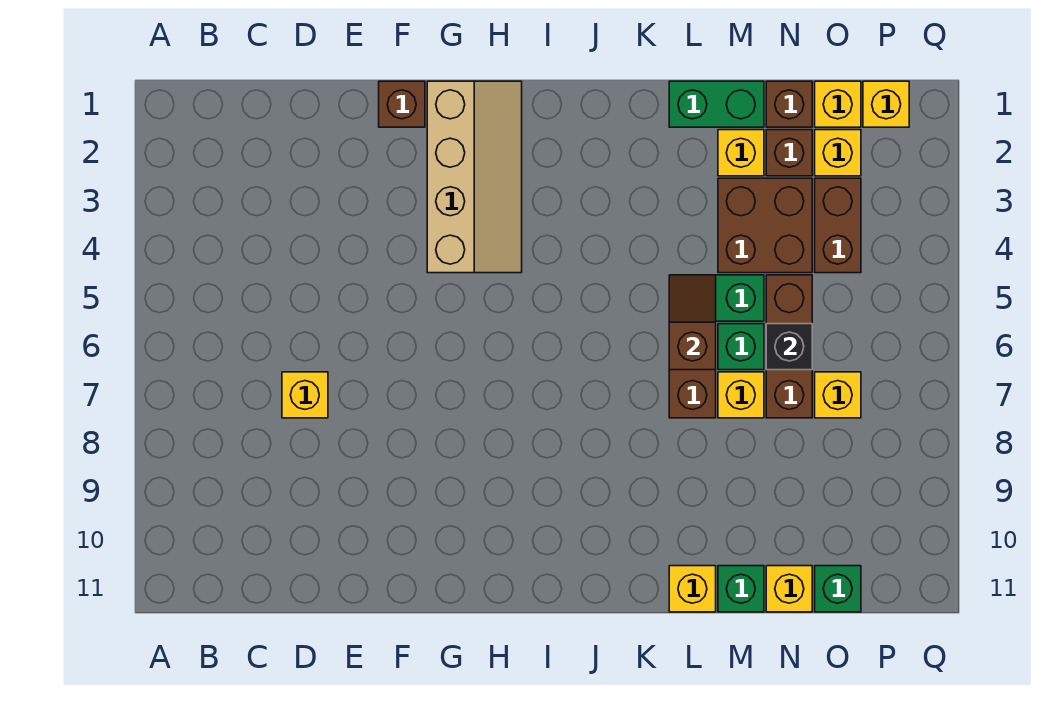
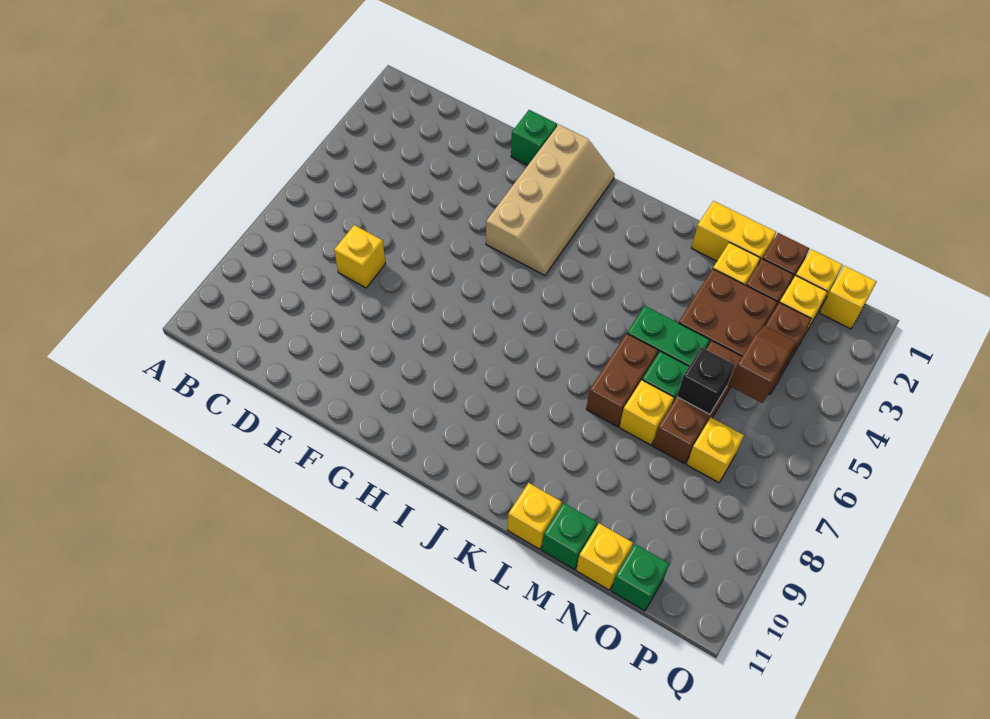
brown 1x1 brick [379,81,425,127] -> green 1x1 brick [511,110,557,165]
green 1x2 brick [669,81,764,127] -> yellow 1x2 brick [691,201,776,263]
brown 1x2 slope [669,275,716,370] -> brown 1x2 slope moved to [729,326,797,403]

